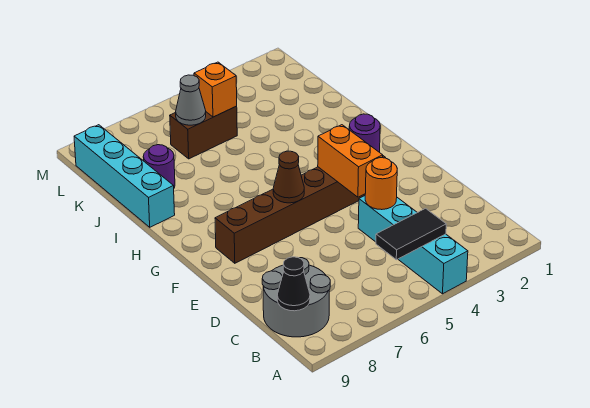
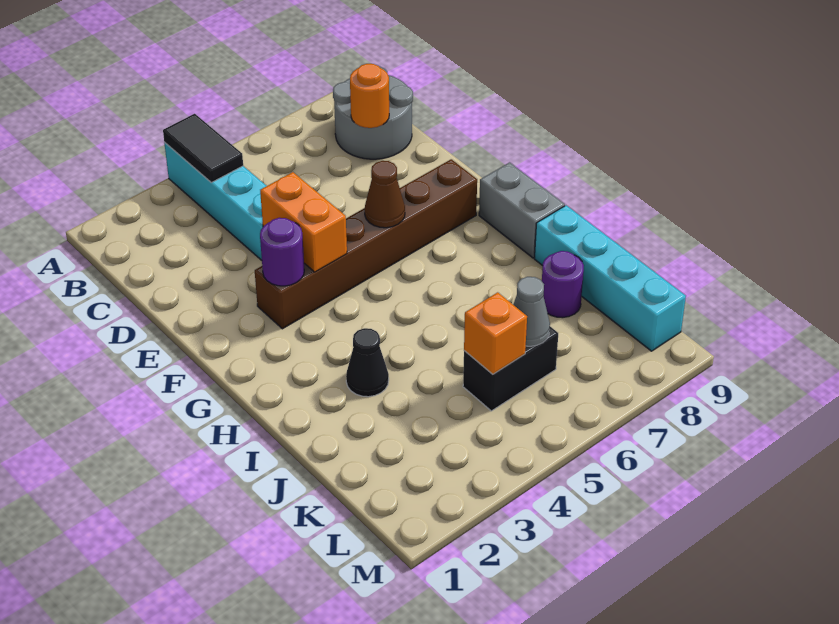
black 1x2 tile [376,208,446,260] -> black 1x2 tile turned to [163,114,243,182]
black 1x1 cone [277,257,310,311] -> black 1x1 cone moved to [346,328,389,397]
orange 1x1 round brick [365,158,397,210] -> orange 1x1 round brick moved to [350,64,389,128]
none -> grey 1x2 brick [479,163,565,258]
brown 1x2 brick [170,106,237,159] -> black 1x2 brick [463,327,558,411]

